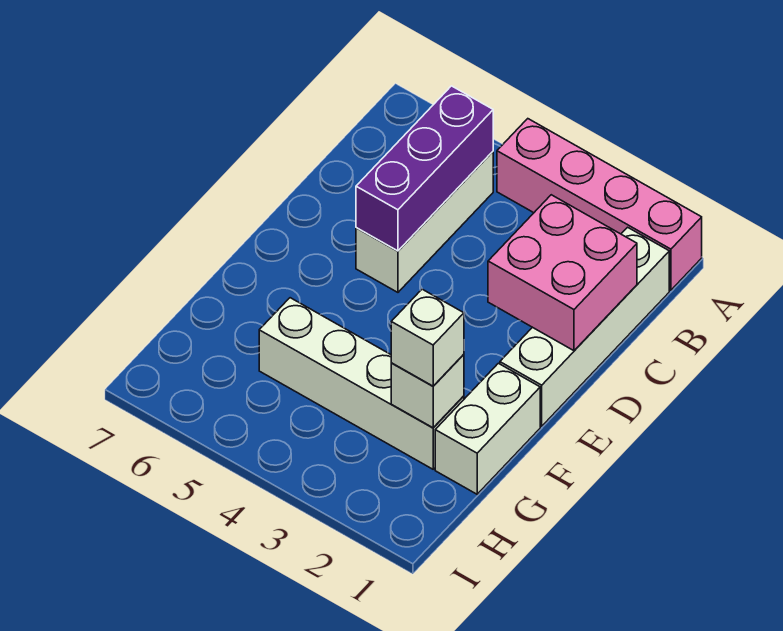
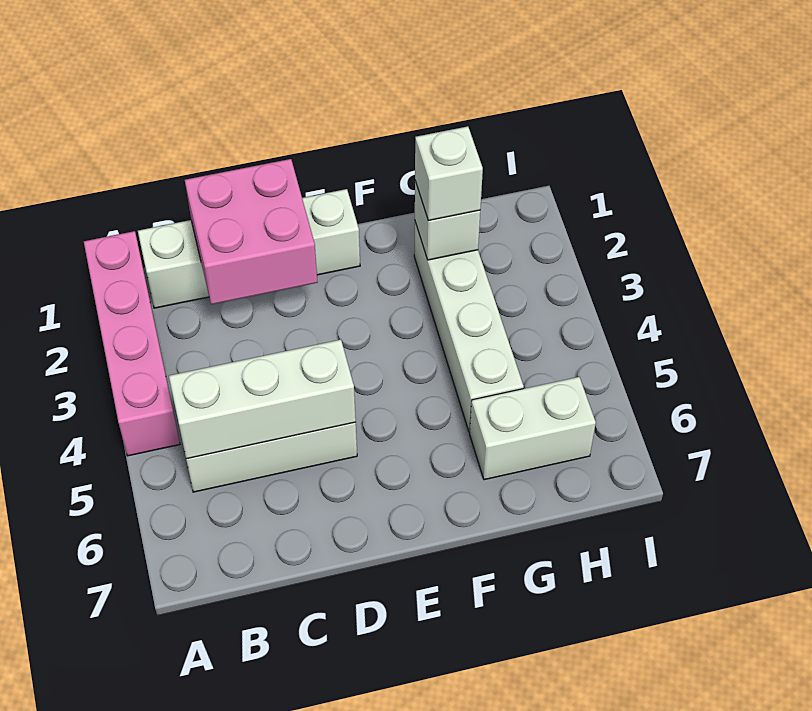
purple 1x3 brick [356,86,493,251] -> white 1x3 brick [169,339,356,459]
white 1x2 brick [435,363,540,494] -> white 1x2 brick moved to [470,377,596,480]

